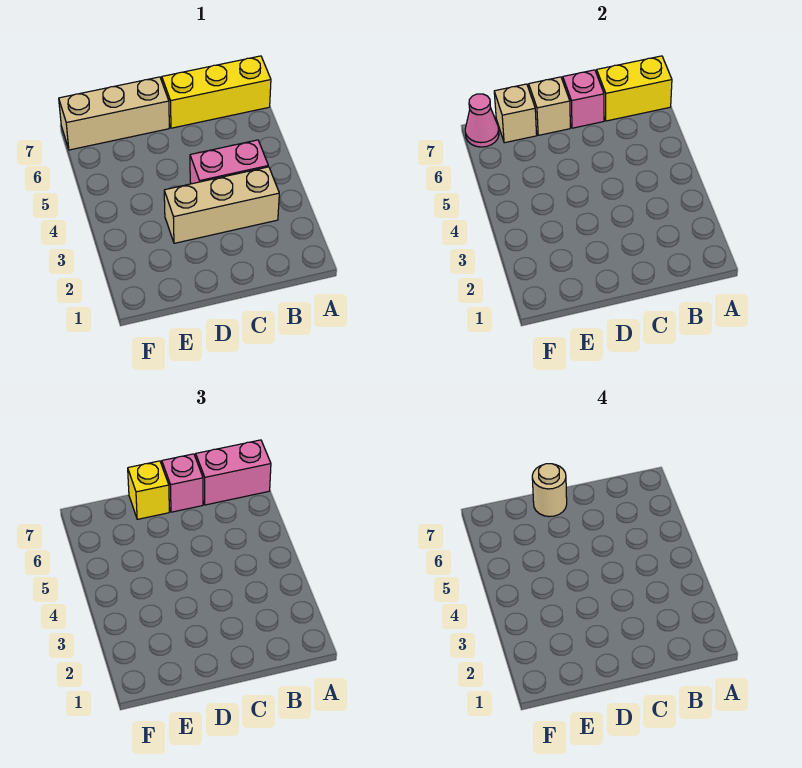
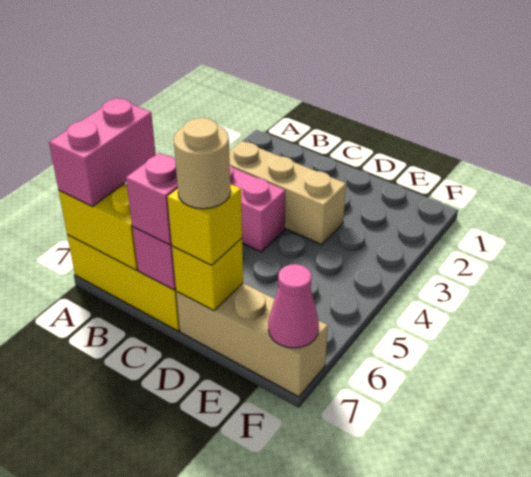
pink 1x2 brick [196,440,271,505] -> pink 1x2 brick turned to [49,98,156,207]
tan 1x1 brick [529,77,570,135] -> yellow 1x1 brick [172,238,243,311]
tan 1x1 brick [494,84,537,143] -> none

